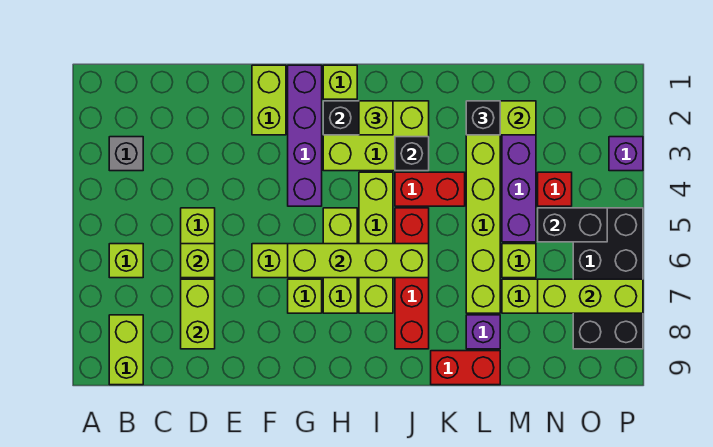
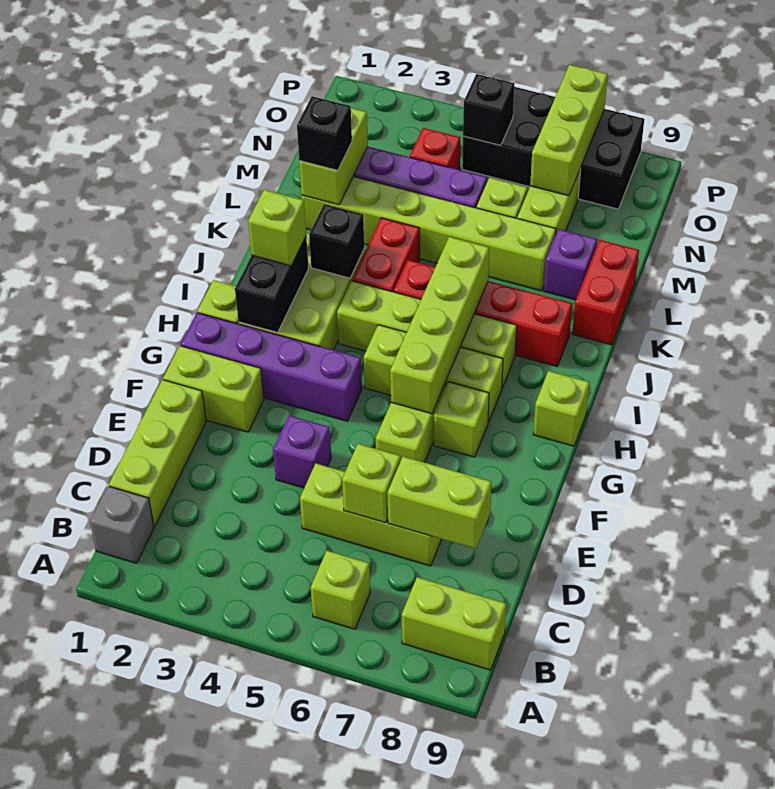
grey 1x1 brick [109,137,143,171] -> grey 1x1 brick moved to [90,486,154,563]
none -> lime 1x3 brick [109,380,206,526]
none -> lime 1x1 brick [533,371,589,446]
black 1x2 brick [538,208,607,242] -> black 1x1 brick [463,74,515,145]
purple 1x1 brick [609,137,643,171] -> purple 1x1 brick moved to [273,416,331,488]

